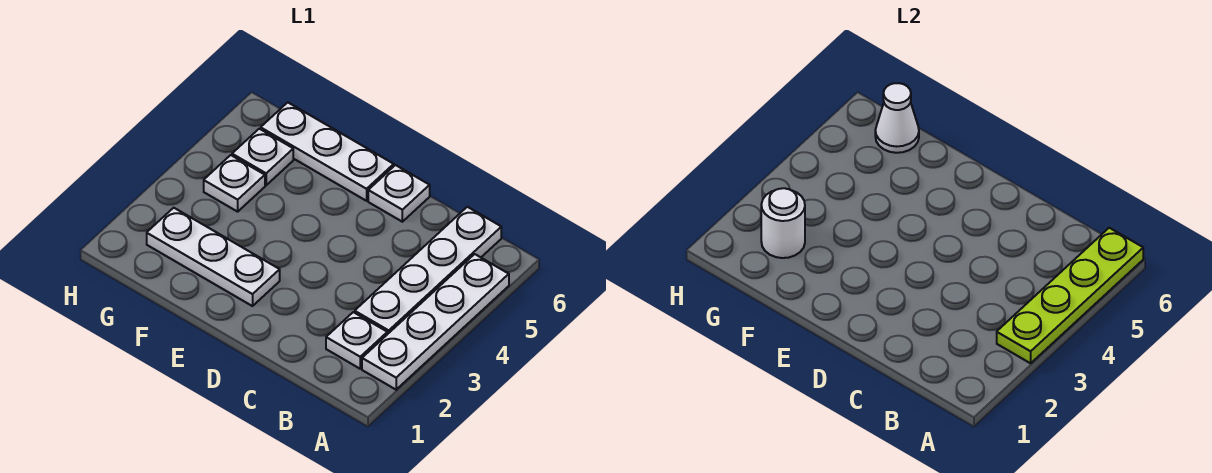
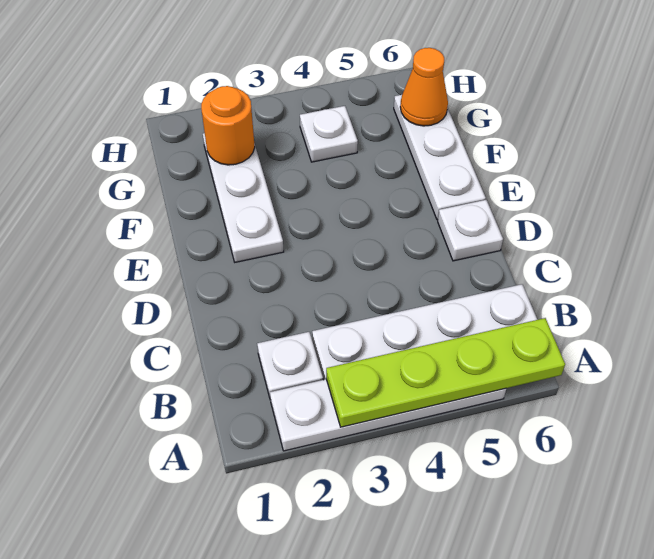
white 1x1 round brick [761,188,805,258] -> orange 1x1 round brick [201,86,255,165]
white 1x1 plate [232,129,293,185] -> none
white 1x1 cone [875,83,919,153] -> orange 1x1 cone [400,48,448,126]

